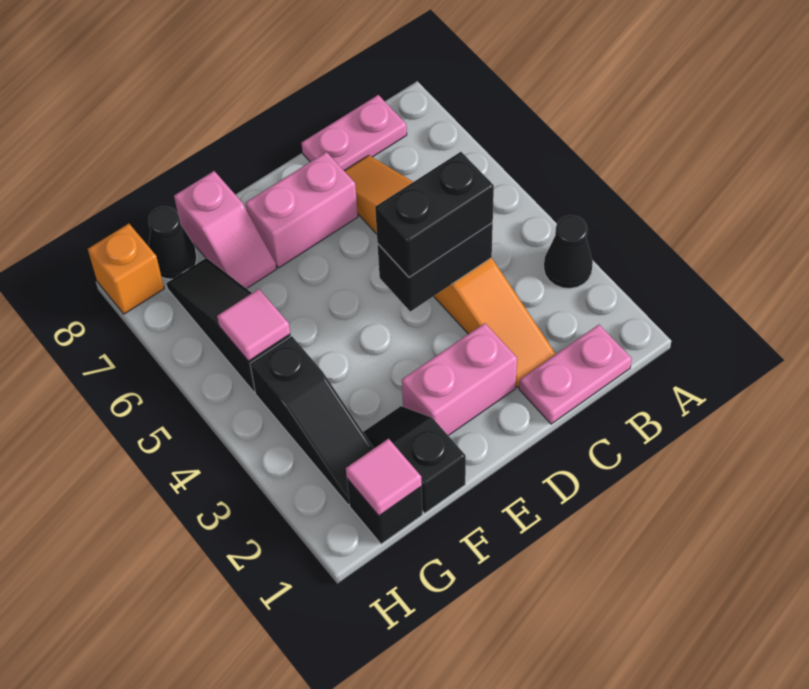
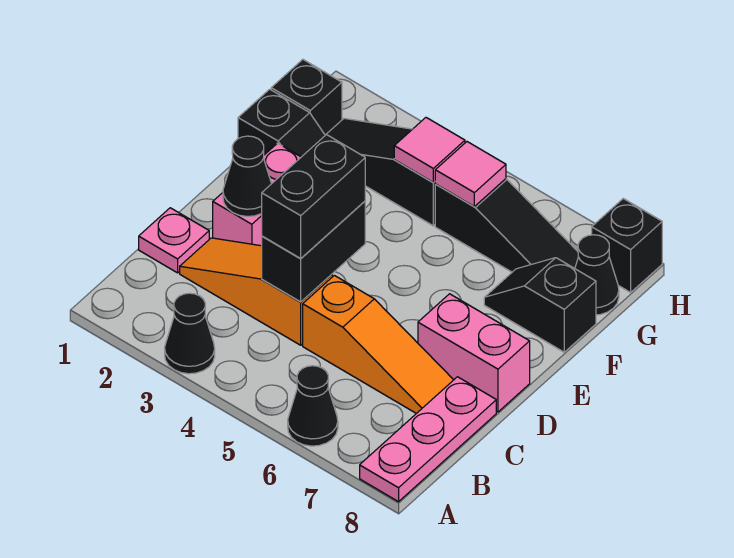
none -> black 1x1 cone [288,366,338,446]
pink 1x2 plate [519,325,632,424] -> pink 1x1 plate [139,208,209,273]
pink 1x2 plate [302,95,407,171] -> pink 1x3 plate [360,377,496,502]
none -> black 1x1 cone [223,136,271,216]
pink 1x2 brick [246,152,358,268] -> pink 1x2 brick turned to [418,294,530,412]
pink 1x2 slope [174,171,277,289] -> black 1x2 slope [484,258,596,352]
pink 1x1 tile [346,439,422,516] -> pink 1x1 tile moved to [394,118,465,182]
orange 1x1 brick [88,224,164,314] -> black 1x1 brick [592,199,662,292]

